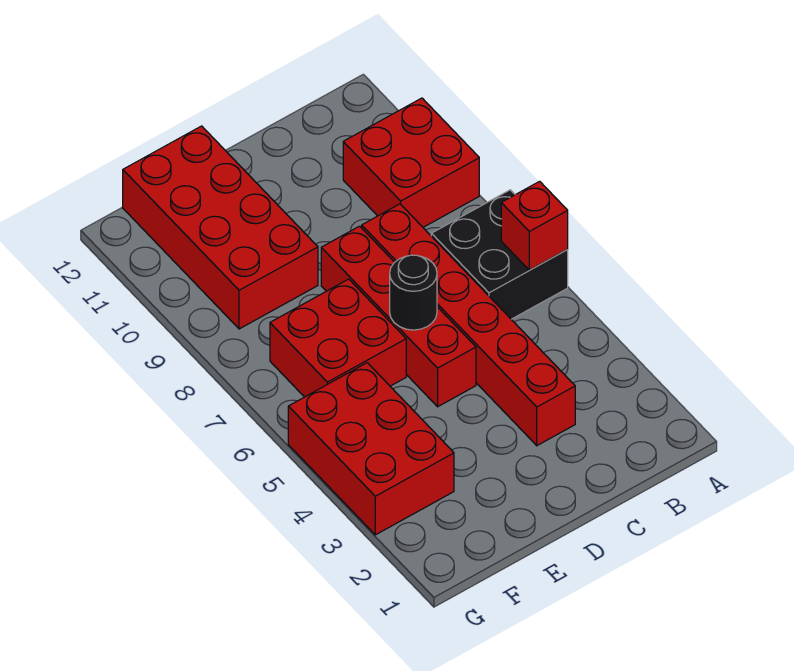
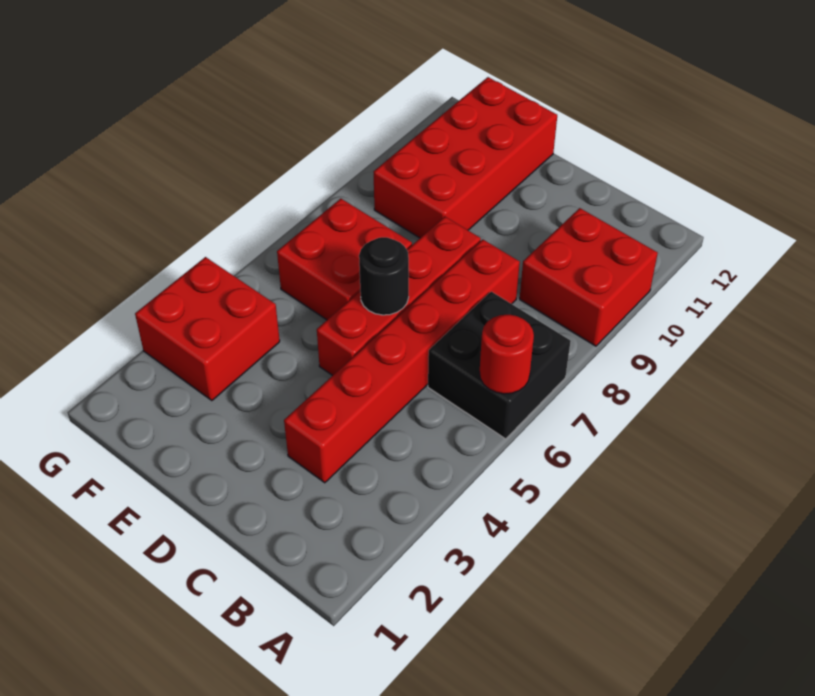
red 1x1 brick [501,181,568,270] -> red 1x1 round brick [479,315,534,394]
red 2x3 brick [288,363,454,535] -> red 2x2 brick [135,257,280,401]

